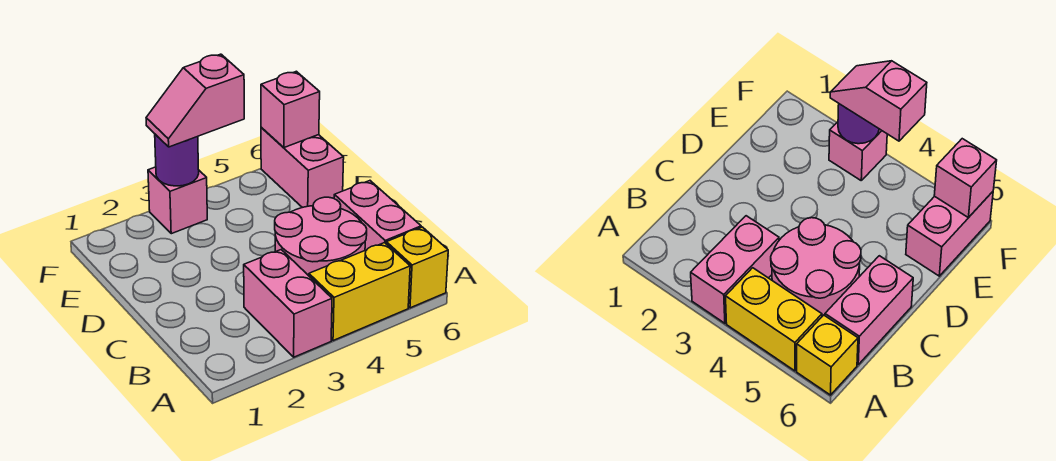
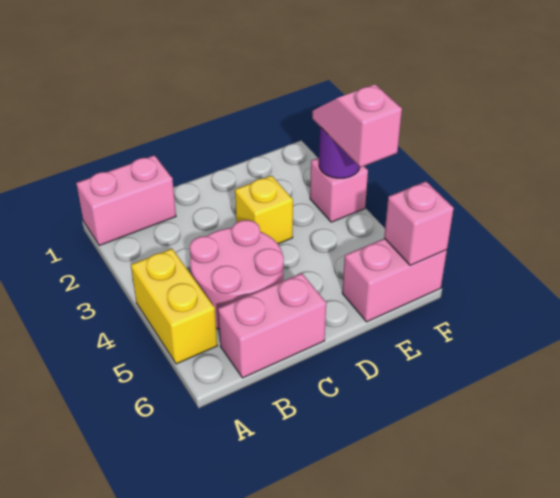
pink 1x2 brick [244,250,332,357] -> pink 1x2 brick moved to [76,155,176,246]
yellow 1x1 brick [386,227,448,308] -> yellow 1x1 brick moved to [235,176,293,244]

